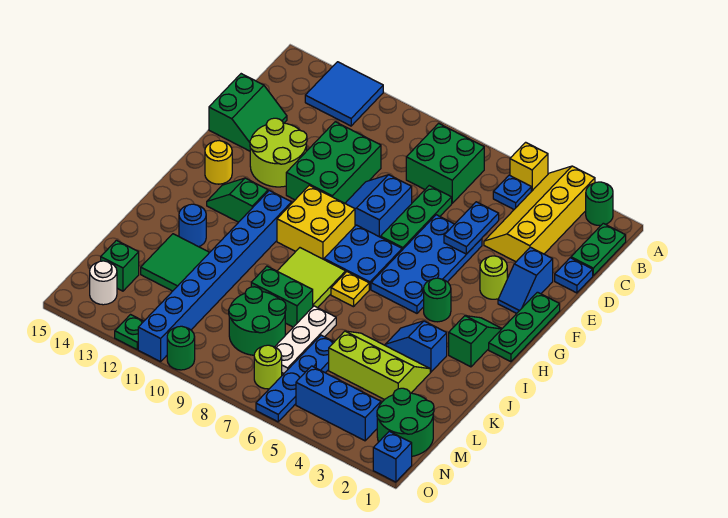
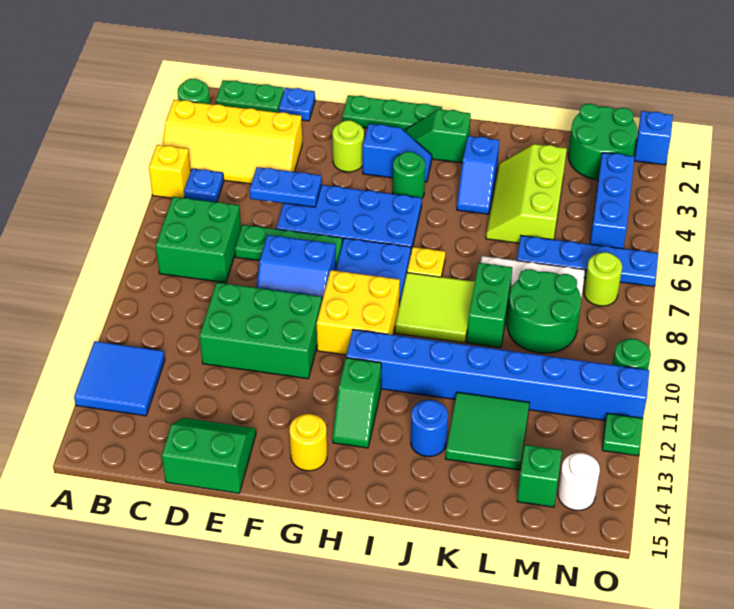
blue 1x2 slope [498,247,553,313] -> blue 1x2 slope moved to [363,124,432,182]
lime 2x2 round brick [250,118,307,187] -> none

